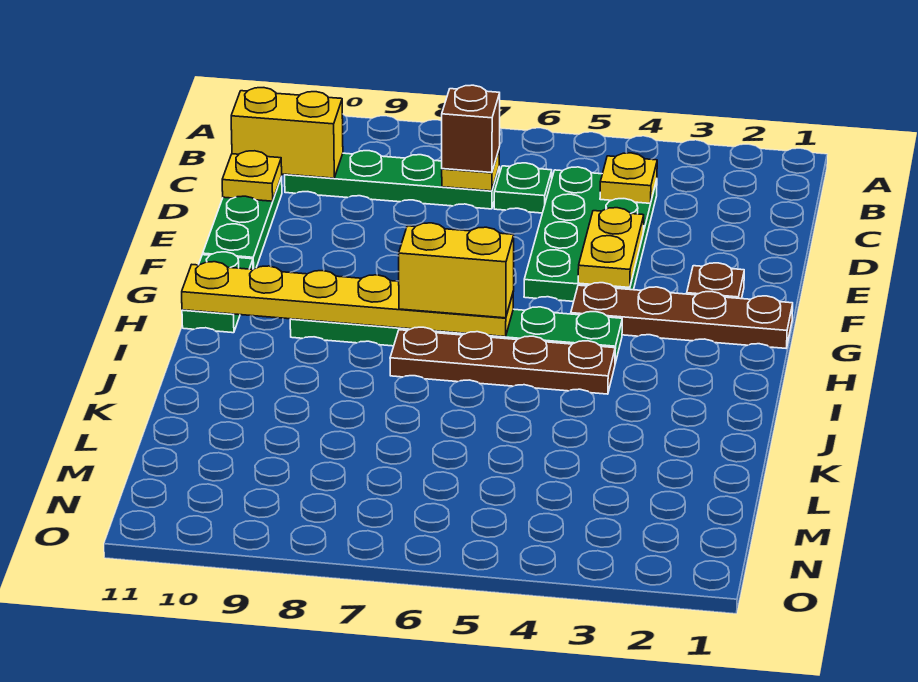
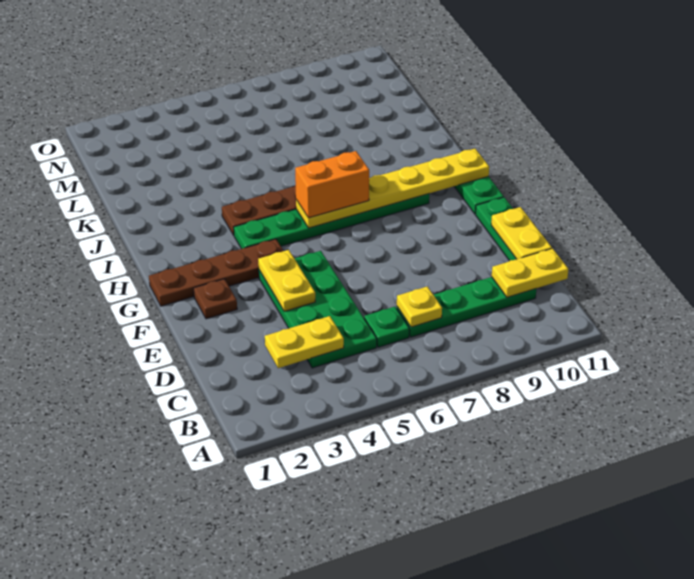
yellow 1x1 plate [600,153,657,204] -> yellow 1x2 plate [265,316,344,368]
brown 1x1 brick [442,85,500,173] -> none
yellow 1x2 brick [231,88,343,178] -> yellow 1x2 plate [492,248,568,297]
yellow 1x1 plate [222,151,282,201] -> yellow 1x2 plate [491,207,552,259]
yellow 1x2 brick [399,223,514,318] -> orange 1x2 brick [295,151,369,218]

